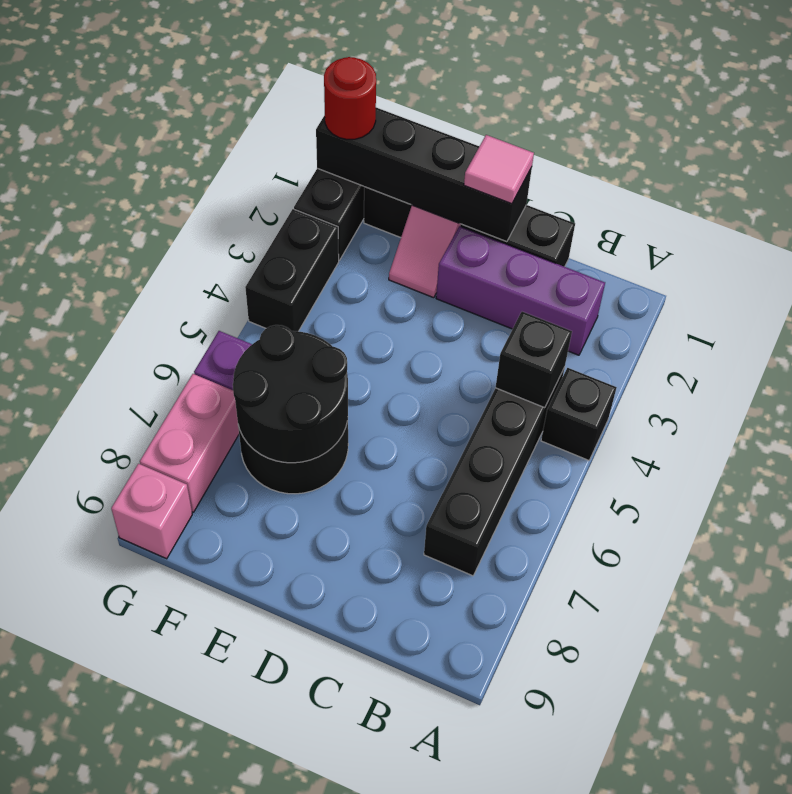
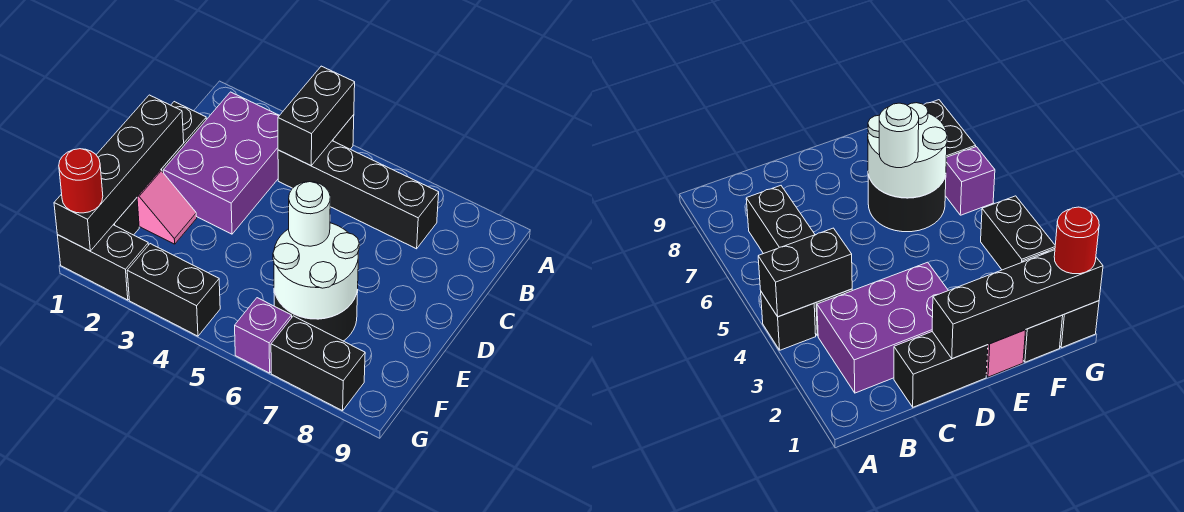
purple 1x3 brick [436,226,605,355] -> purple 2x3 brick [163,92,280,234]
black 1x1 brick [496,312,572,408] -> black 1x2 brick [278,66,355,166]
pink 1x1 tile [464,135,534,204] -> none
black 2x2 round brick [233,325,348,463] -> white 2x2 round brick [273,223,359,319]
none -> white 1x1 round brick [289,182,330,246]
pink 1x2 brick [140,374,239,512] -> black 1x2 brick [271,316,365,411]
pink 1x1 brick [111,464,192,559] -> none

